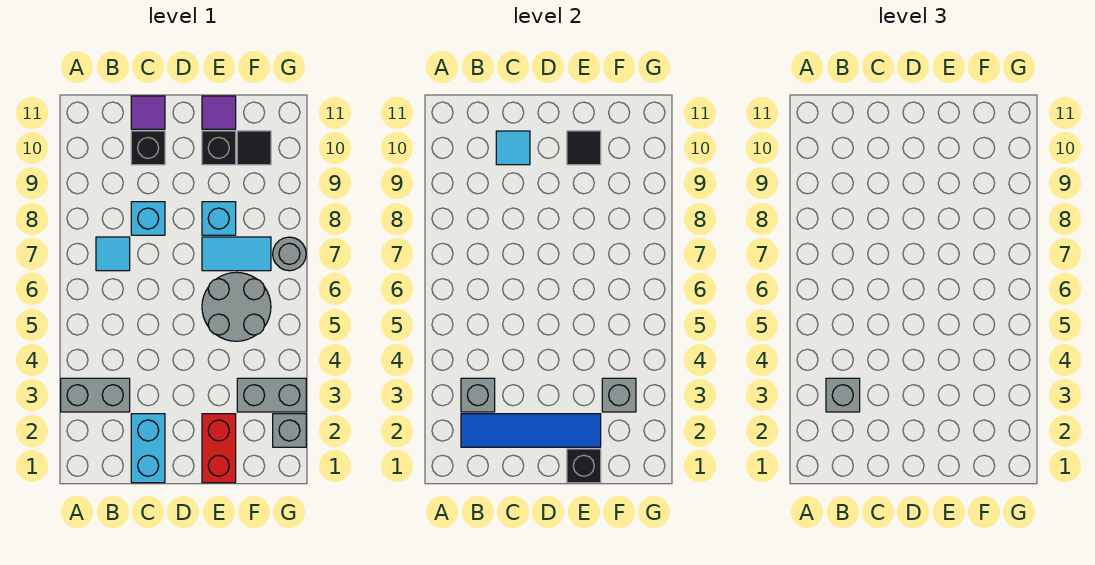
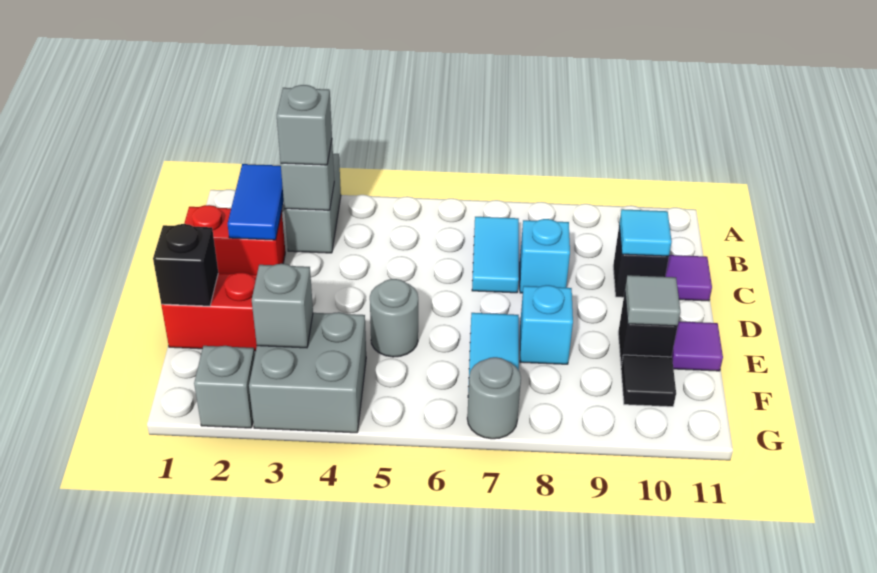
blue 1x4 tile [461,414,601,447] -> blue 1x2 tile [228,164,284,240]
cyan 1x1 tile [96,237,130,271] -> cyan 1x2 tile [472,217,519,293]
cyan 1x2 brick [131,414,165,483] -> red 1x2 brick [184,205,285,275]
grey 2x2 round brick [202,272,271,341] -> grey 1x1 round brick [370,279,418,357]
black 1x1 tile [567,131,601,165] -> grey 1x1 tile [625,275,680,326]
grey 1x2 brick [237,378,306,412] -> grey 2x2 brick [249,312,366,433]

